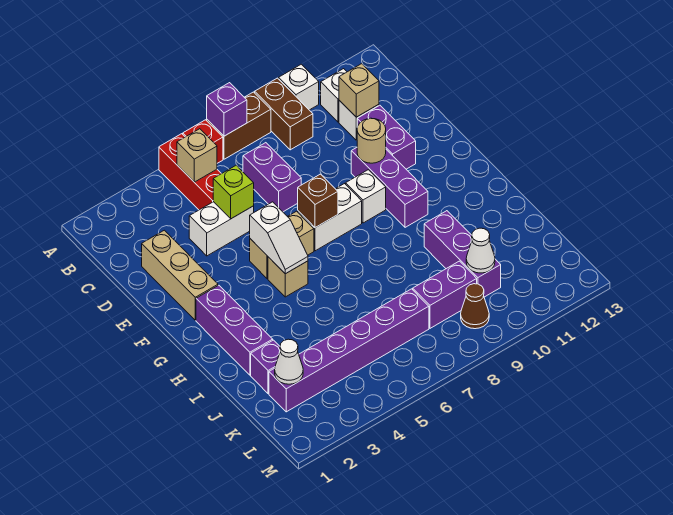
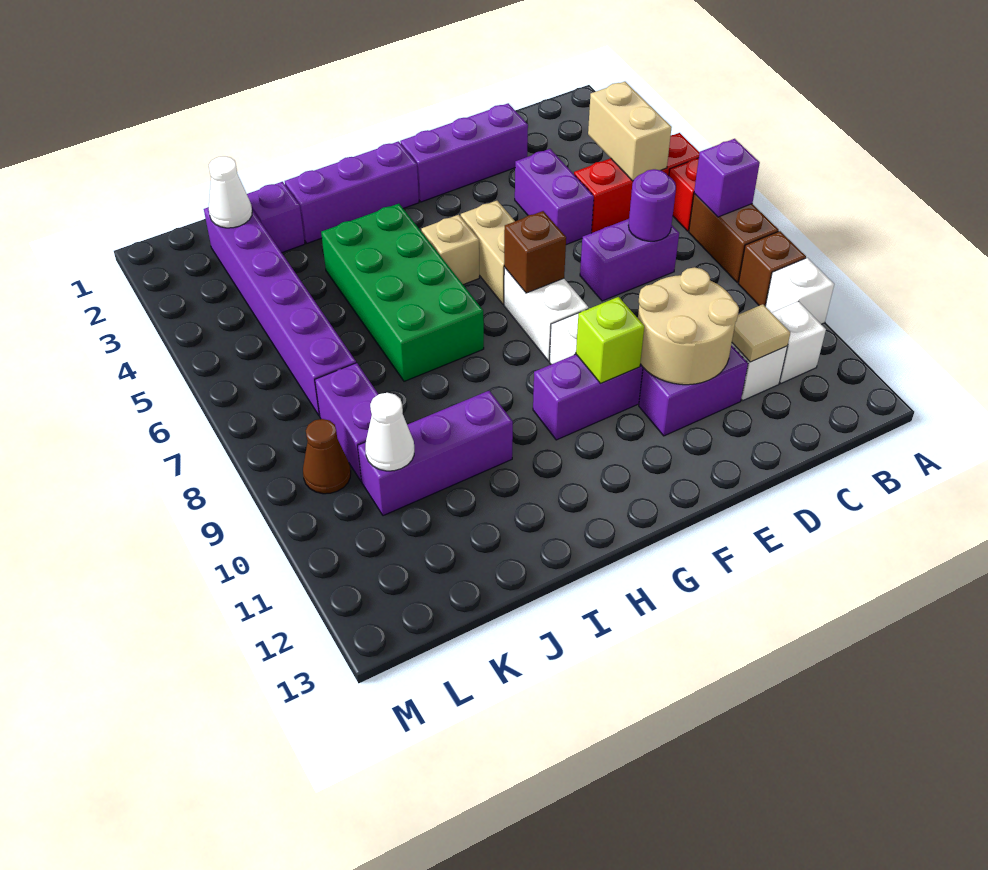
brown 1x2 brick [255,78,313,150] -> brown 1x1 brick [738,231,806,306]
tan 1x1 brick [177,129,217,182] -> tan 1x2 brick [588,82,672,181]
none -> purple 1x1 round brick [628,169,676,241]
tan 1x1 brick [339,64,379,117] -> tan 1x1 tile [732,304,790,362]
tan 1x3 brick [142,230,218,320] -> purple 1x3 brick [400,103,528,202]
white 1x2 brick [189,202,254,256] -> purple 1x2 brick [515,149,594,245]
lime 1x1 brick [213,165,254,219] -> lime 1x1 brick moved to [576,297,644,383]
tan 1x1 round brick [357,118,386,163] -> tan 2x2 round brick [638,267,739,385]
white 1x2 slope [250,202,308,274] -> none
none -> green 2x4 brick [321,204,484,381]

